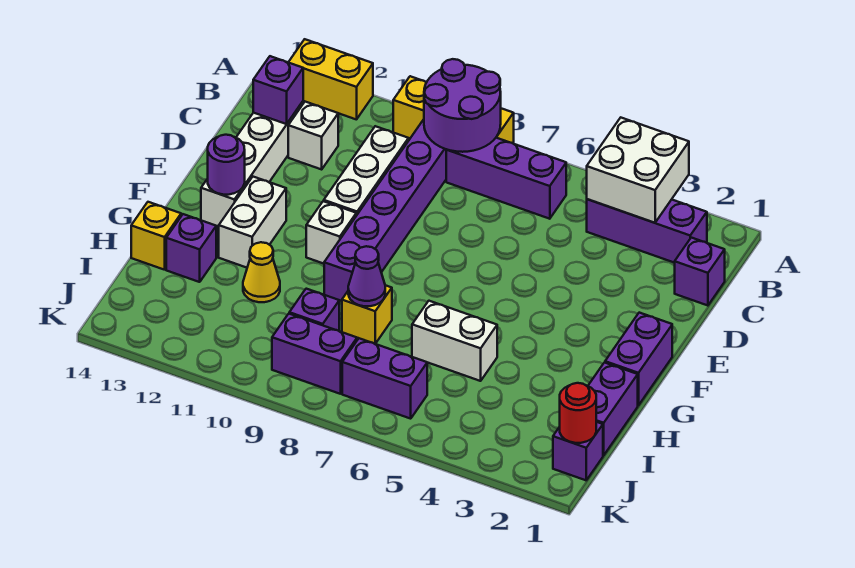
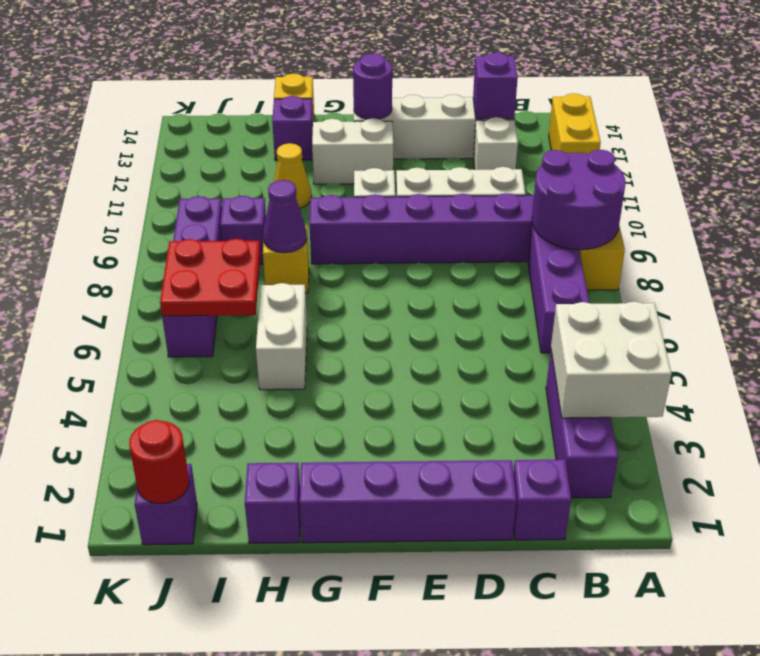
purple 1x2 brick [605,313,672,406] -> purple 1x4 brick [300,460,516,543]
purple 1x2 brick [588,363,638,455] -> purple 1x1 brick [245,463,301,543]
none -> red 2x2 plate [160,239,260,316]

